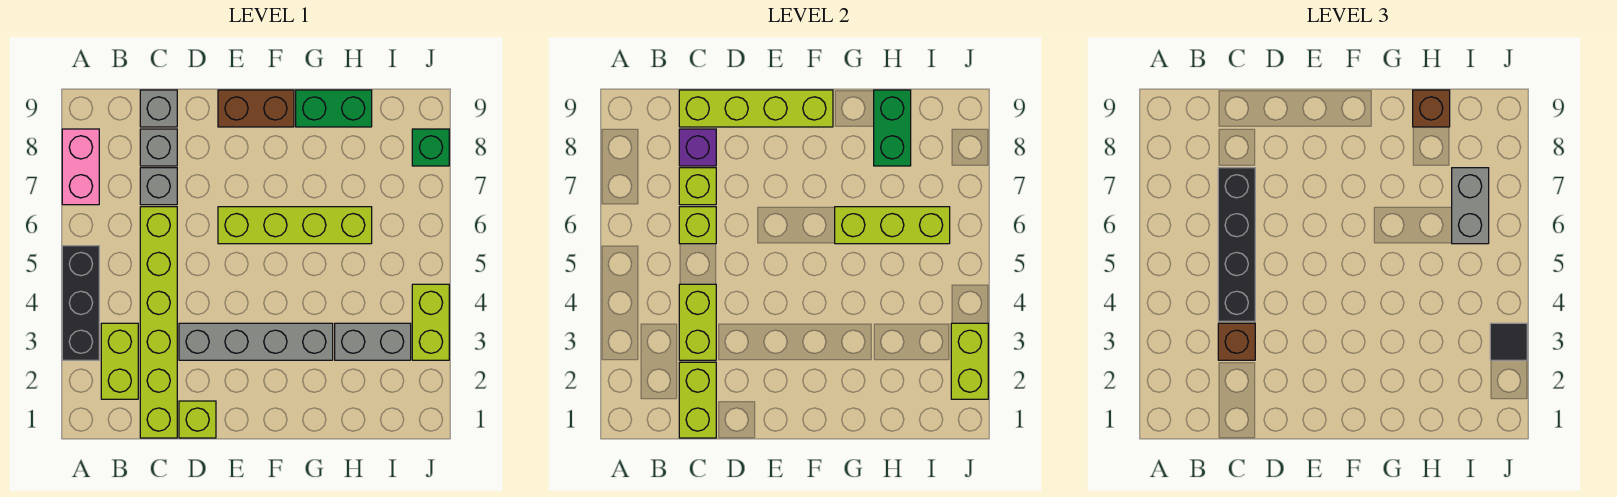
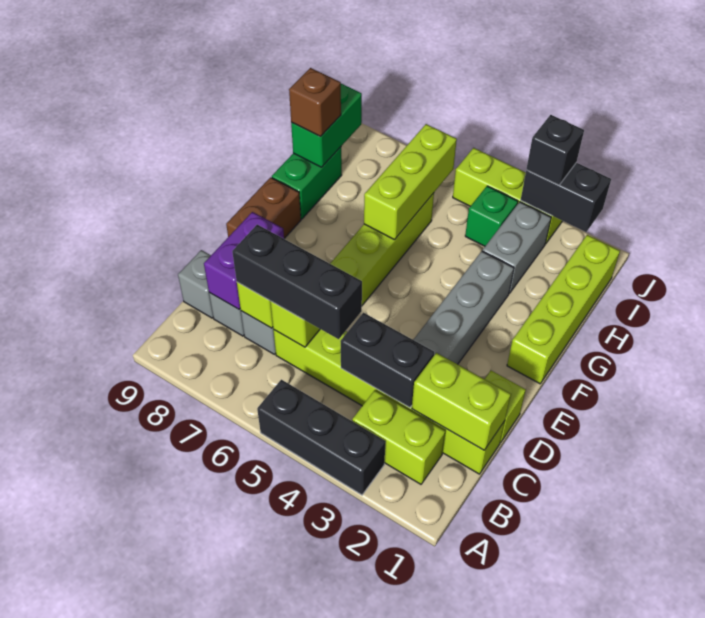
pink 1x2 brick [62,129,99,205] -> none
lime 1x2 brick [679,284,716,360] -> black 1x2 brick [340,313,434,408]
brown 1x1 brick [1218,323,1255,360] -> none
black 1x4 brick [1218,168,1255,321] -> black 1x3 brick [232,225,362,339]
purple 1x1 brick [679,129,716,166] -> purple 1x2 brick [204,212,284,309]
lime 1x4 brick [679,90,833,127] -> lime 1x4 brick moved to [507,235,620,384]
green 1x2 brick [874,90,911,166] -> green 1x2 brick turned to [291,84,362,167]
grey 1x2 brick [1452,168,1489,244] -> none
lime 1x2 brick [951,323,988,399] -> black 1x2 brick [521,163,611,232]
lime 1x2 brick [412,284,449,360] -> lime 1x3 brick [453,148,562,244]
black 1x1 tile [1490,323,1527,360] -> black 1x1 brick [526,115,584,185]
green 1x1 brick [412,129,449,166] -> green 1x1 brick moved to [465,186,518,246]

